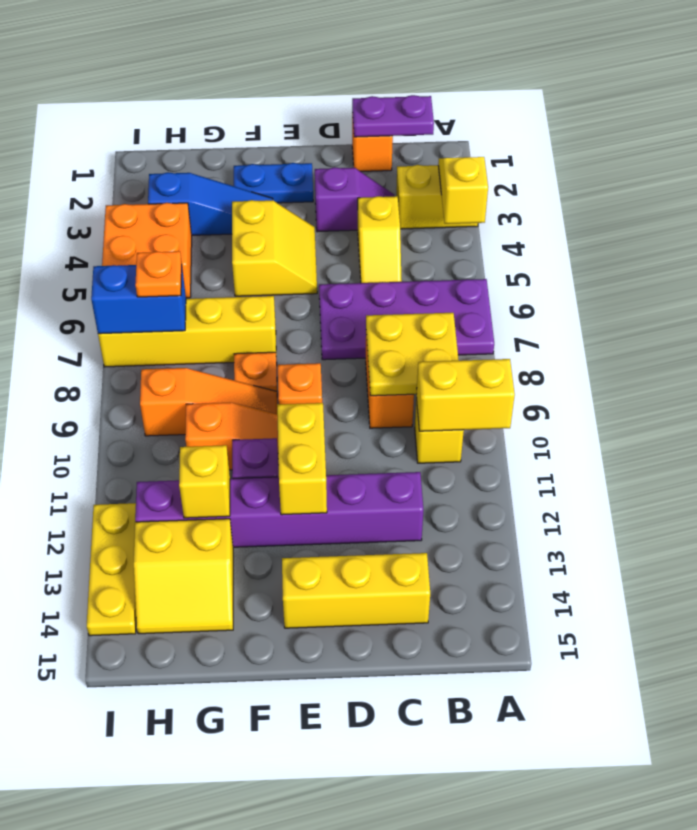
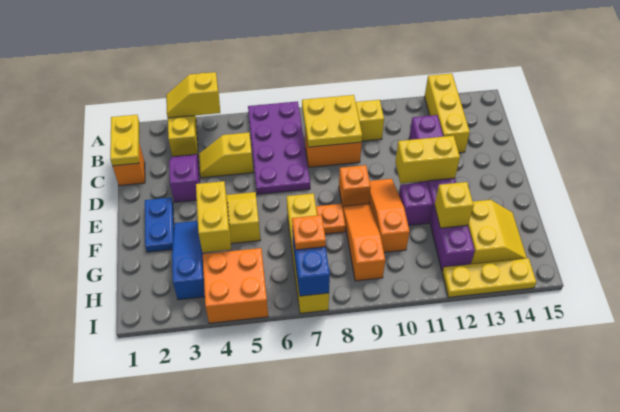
yellow 1x2 brick [416,359,515,431] -> yellow 1x2 brick moved to [196,181,231,253]
purple 1x2 plate [352,95,434,137] -> yellow 1x2 plate [110,115,139,166]
yellow 1x2 slope [358,196,402,283] -> yellow 1x2 slope turned to [199,133,253,178]
yellow 1x3 brick [282,553,430,628] -> yellow 1x3 brick moved to [425,74,470,153]

